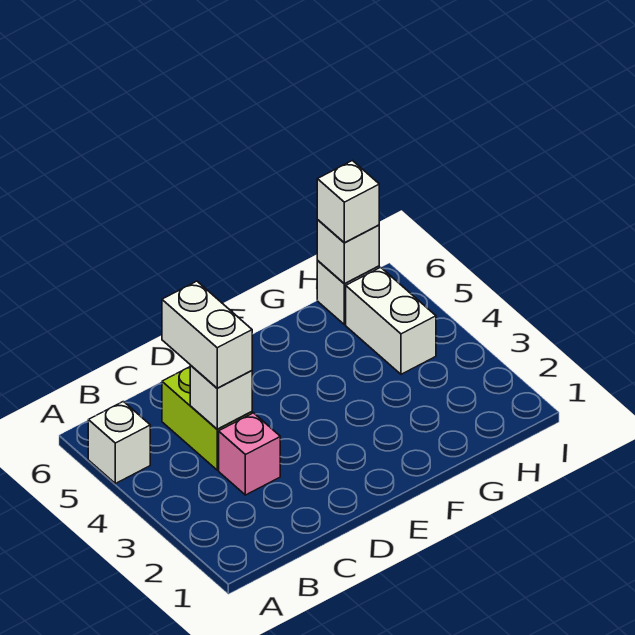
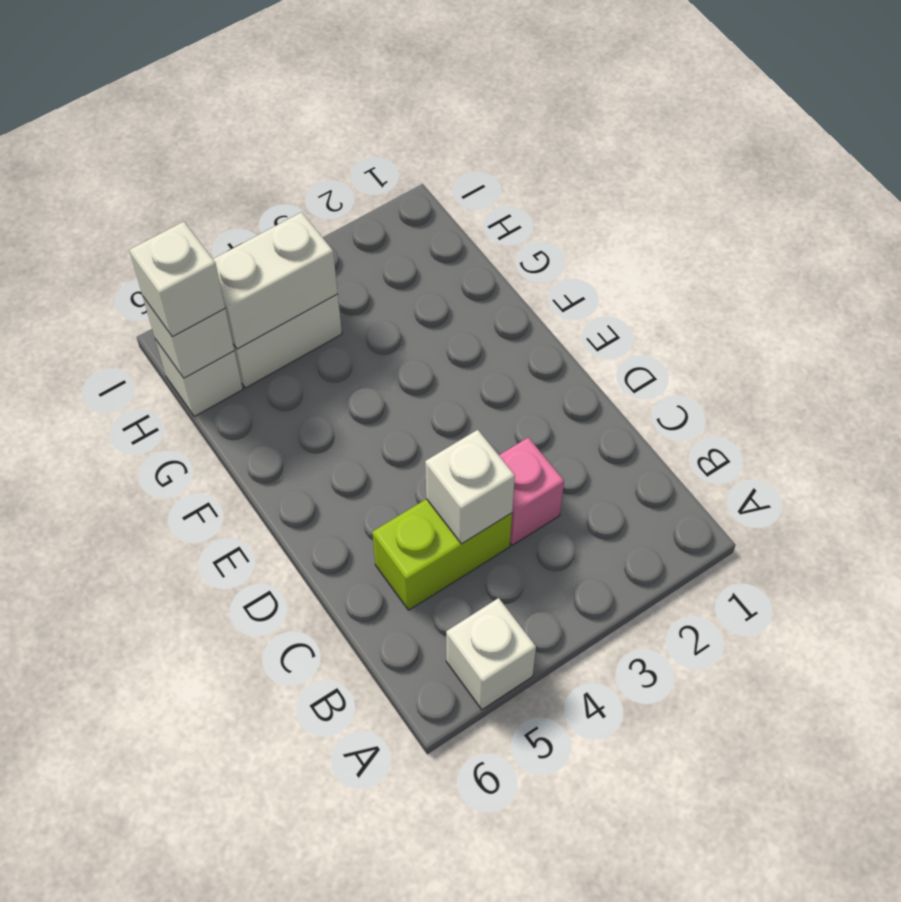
white 1x2 brick [162,281,252,388] -> white 1x2 brick moved to [213,212,338,349]

